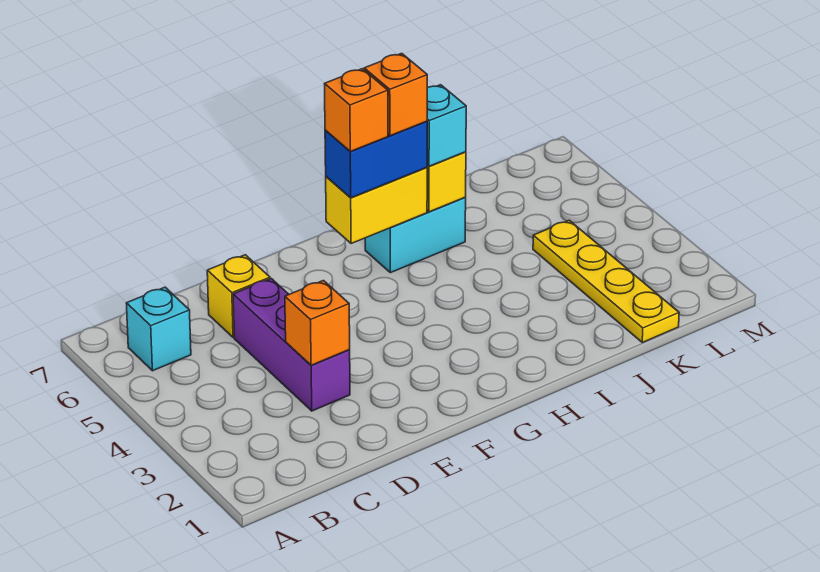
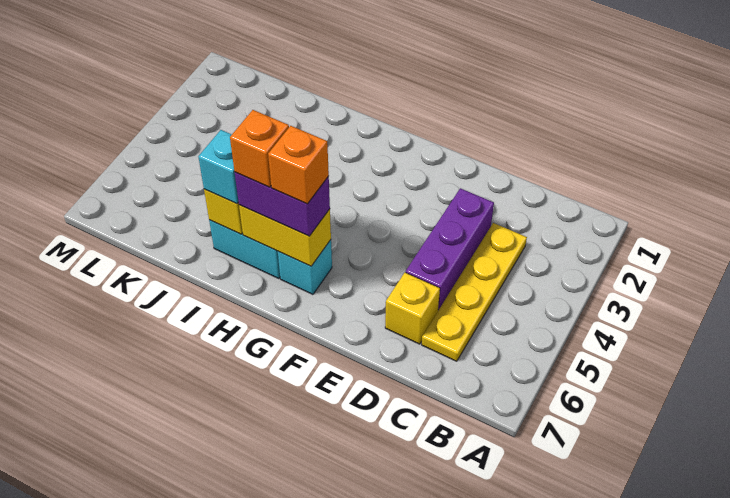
cyan 1x1 brick [126,287,191,371] -> cyan 1x1 brick moved to [278,240,332,294]
orange 1x1 brick [285,281,350,366] -> none
blue 1x2 brick [325,121,427,198] -> purple 1x2 brick [235,172,330,236]
yellow 1x4 plate [533,220,679,342] -> yellow 1x4 plate moved to [422,223,527,361]

